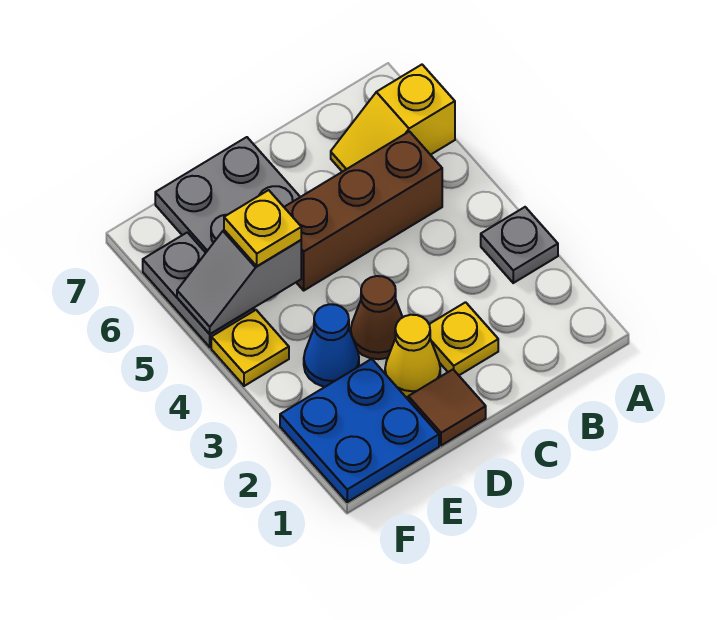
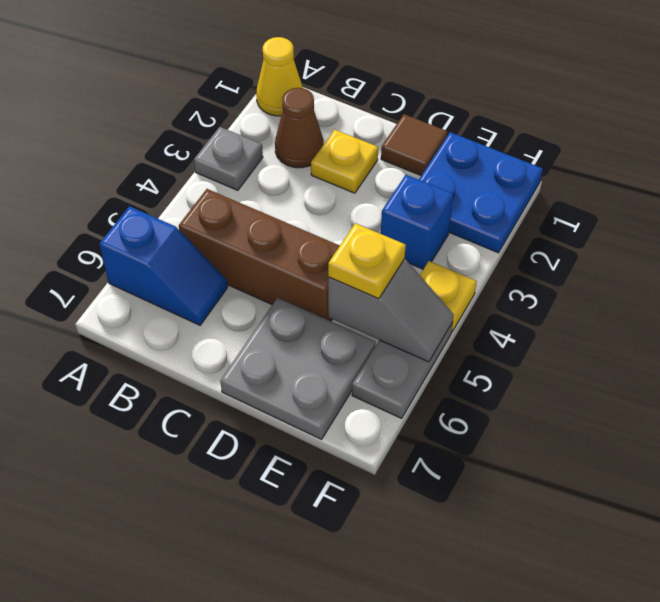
yellow 1x2 slope [331,65,455,172] -> blue 1x2 slope [100,206,228,325]
yellow 1x1 cone [385,315,440,397] -> yellow 1x1 cone moved to [256,37,303,116]
brown 1x1 cone [351,276,403,359] -> brown 1x1 cone moved to [275,88,324,168]
blue 1x1 cone [304,304,359,387] -> blue 1x1 brick [381,175,453,269]

